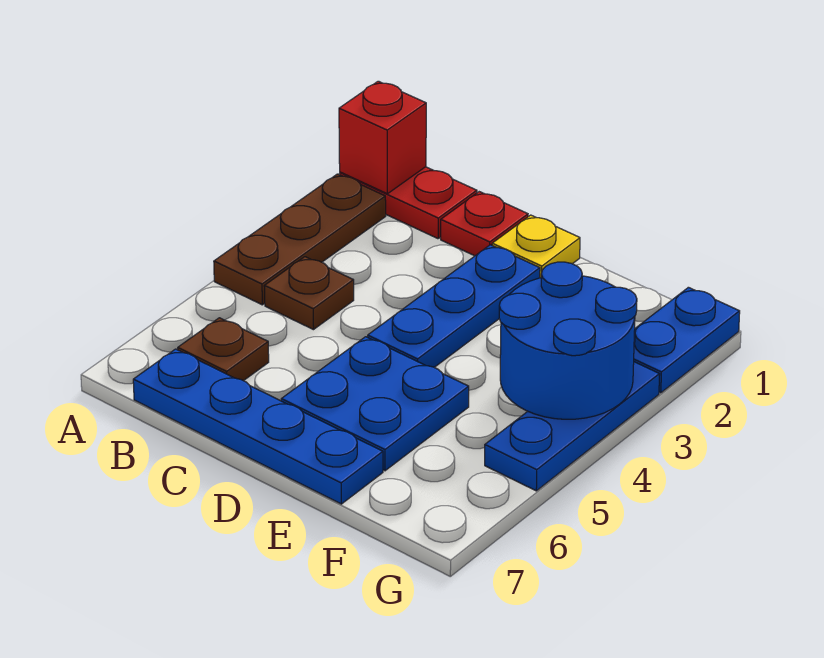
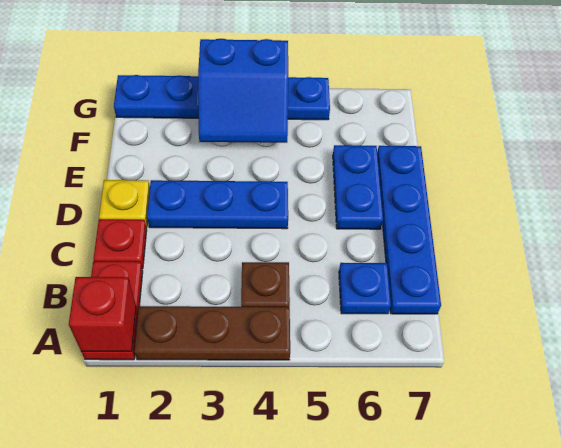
brown 1x1 plate [178,318,269,381] -> blue 1x1 plate [339,263,391,314]
blue 2x2 plate [281,337,469,471] -> blue 1x2 plate [333,145,383,229]
blue 2x2 round brick [499,262,637,419] -> blue 2x2 slope [198,39,288,143]

